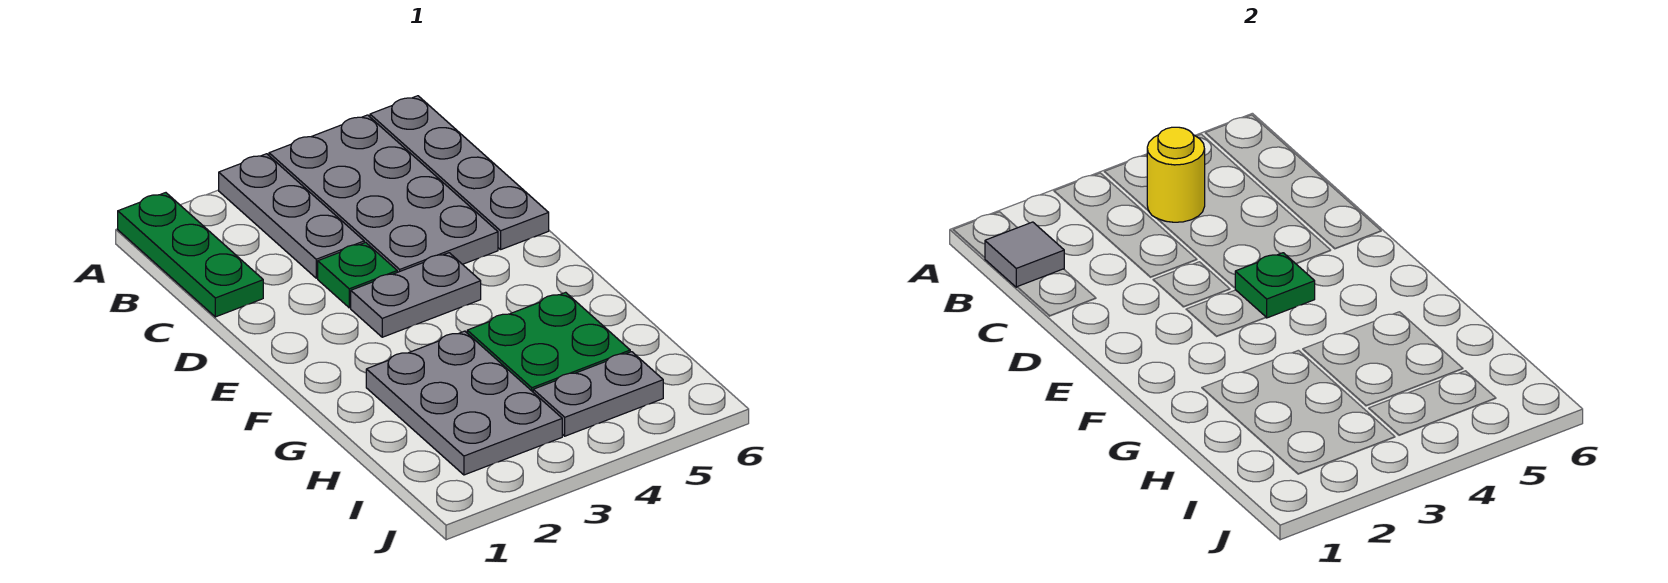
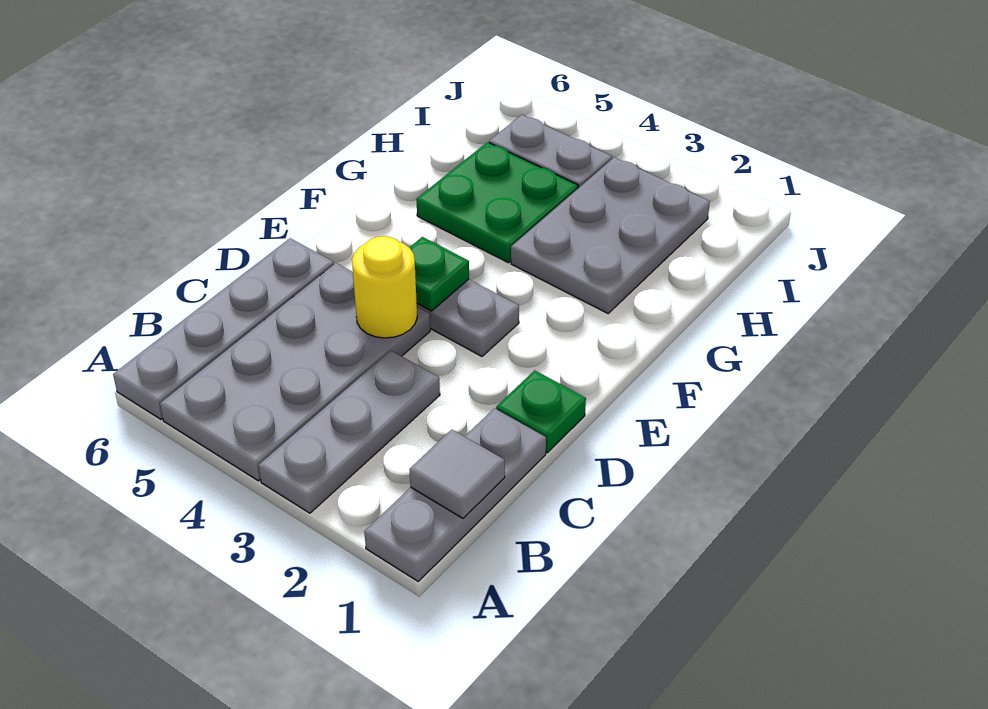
green 1x3 plate [118,193,263,317] -> grey 1x3 plate [364,408,546,581]
yellow 1x1 round brick [1147,127,1205,222] -> yellow 1x1 round brick moved to [352,236,417,338]
green 1x1 plate [318,242,397,308] -> green 1x1 plate moved to [496,370,586,453]

